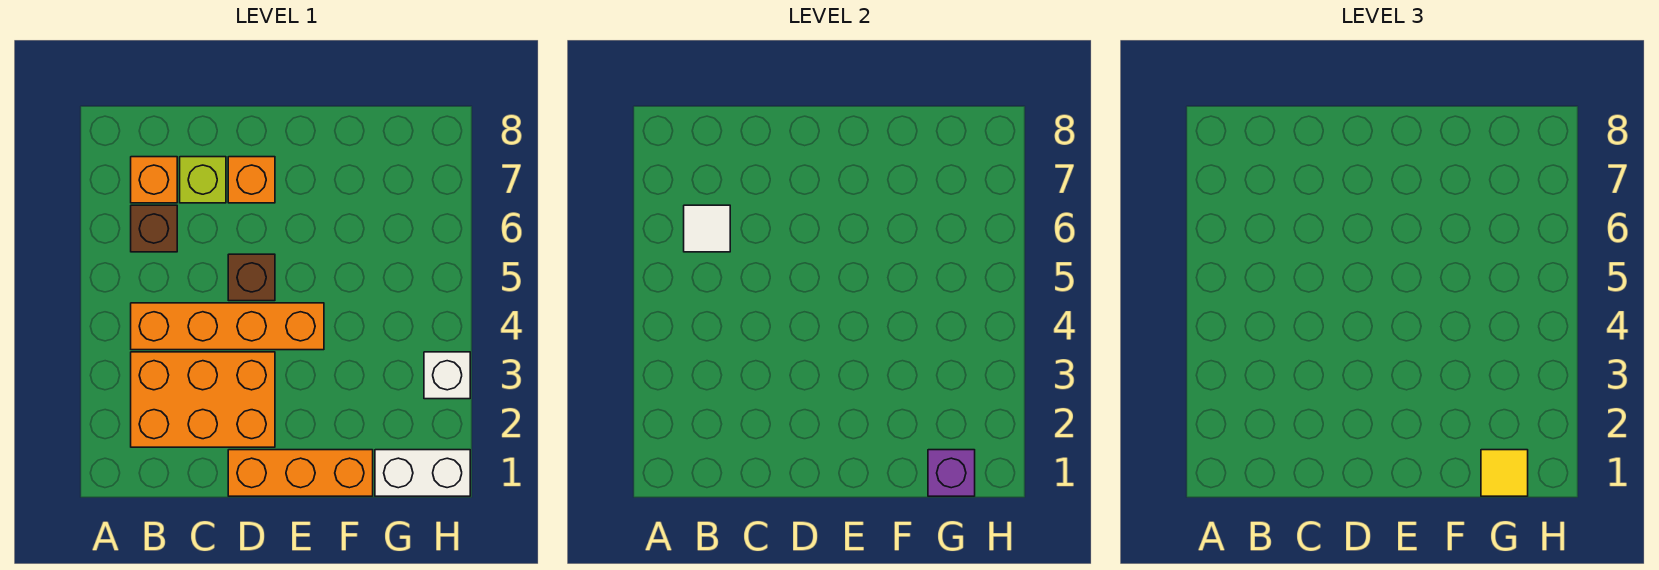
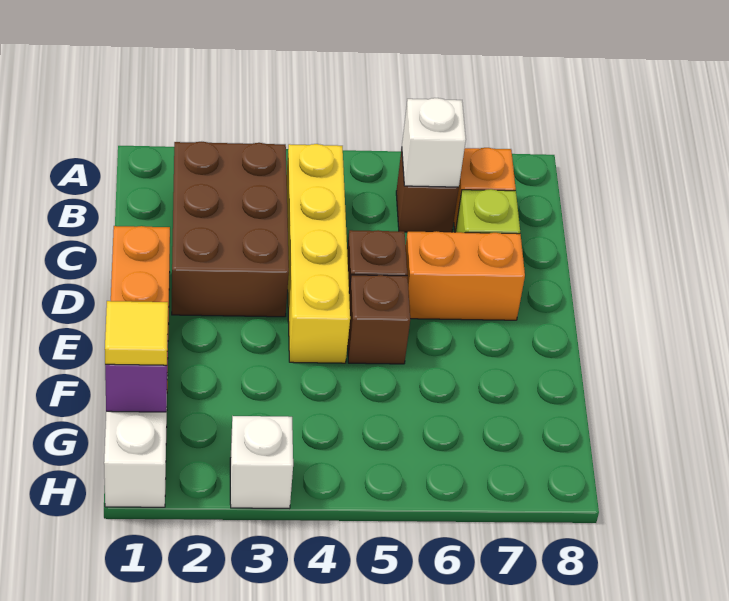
orange 2x3 brick [131,352,275,447] -> brown 2x3 brick [172,142,289,317]
orange 1x4 brick [131,303,324,350] -> yellow 1x4 brick [286,144,350,363]
white 1x1 tile [684,205,730,252] -> white 1x1 brick [402,98,466,187]
orange 1x1 brick [228,157,275,203] -> orange 1x2 brick [406,231,525,320]
none -> brown 1x1 brick [348,275,410,364]

